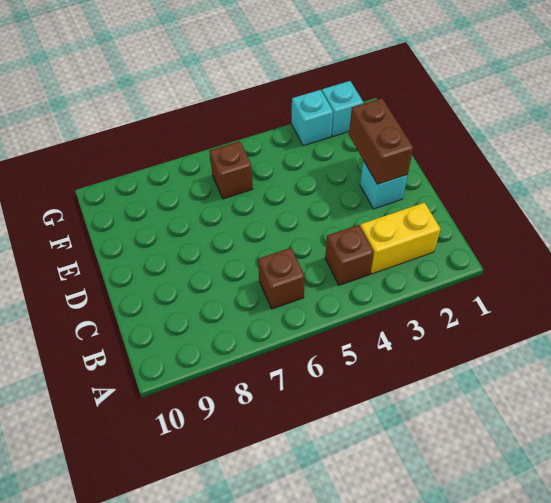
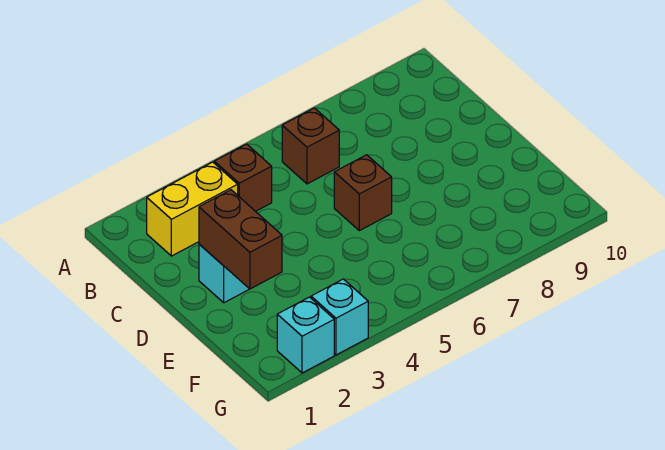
brown 1x1 brick [210,141,253,199] -> brown 1x1 brick moved to [334,155,392,231]

